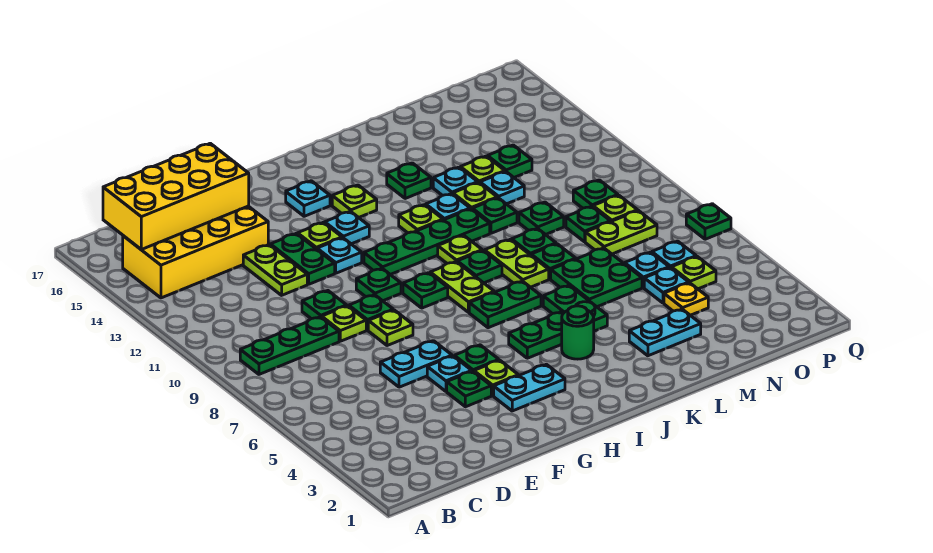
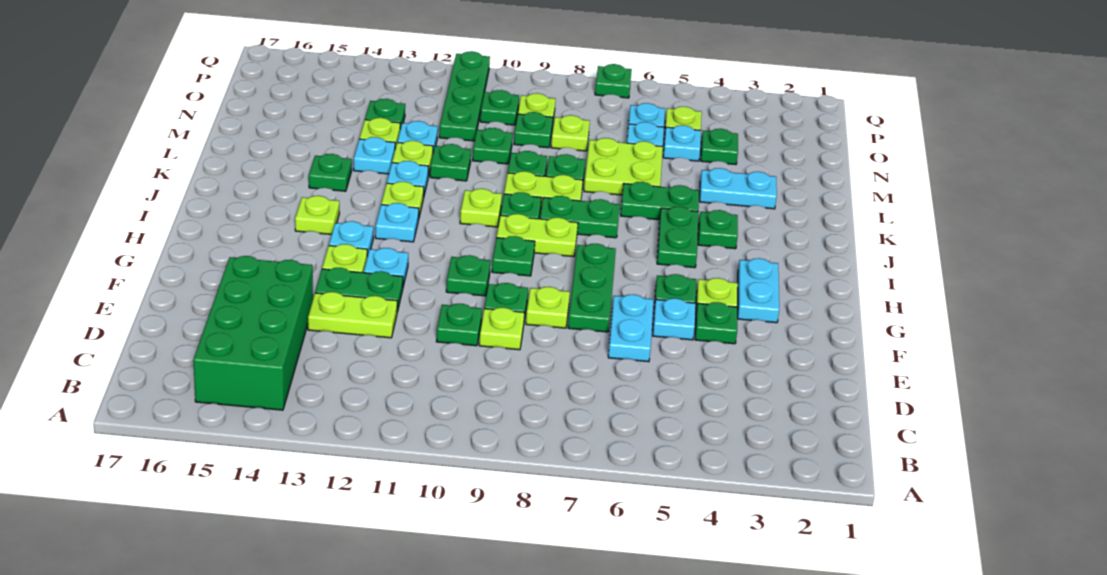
green 1x3 plate [240,317,339,374] -> green 1x3 plate moved to [568,244,616,332]
yellow 2x4 brick [123,206,268,298] -> green 2x4 brick [193,256,313,410]
yellow 2x4 brick [103,143,249,249] -> none
green 1x4 plate [364,209,490,275] -> green 1x4 plate moved to [439,51,490,141]
cyan 1x1 plate [286,181,330,216] -> cyan 1x1 plate moved to [375,203,419,242]
green 1x2 plate [469,281,541,328] -> green 1x2 plate turned to [540,196,620,238]
green 1x1 round brick [562,306,594,359] -> green 1x1 plate [698,210,738,249]
cyan 1x2 plate [629,309,701,356] -> cyan 1x2 plate turned to [699,168,777,209]
green 2x2 plate [551,248,642,307] -> lime 2x2 plate [584,138,663,195]
yellow 1x1 plate [664,283,708,315] -> green 1x1 plate [701,129,738,164]
lime 1x2 plate [585,211,657,254] -> lime 1x1 plate [551,115,590,151]

